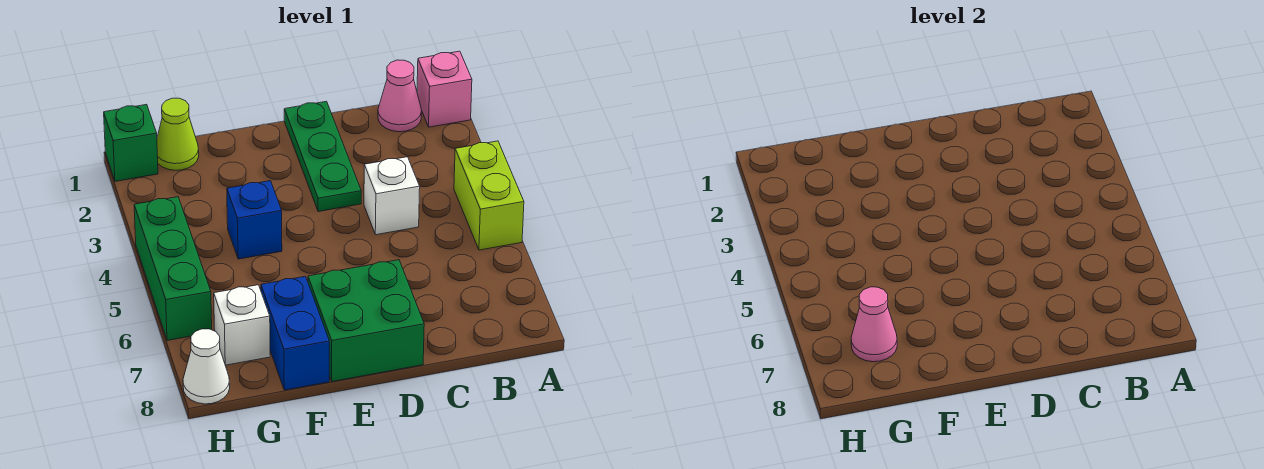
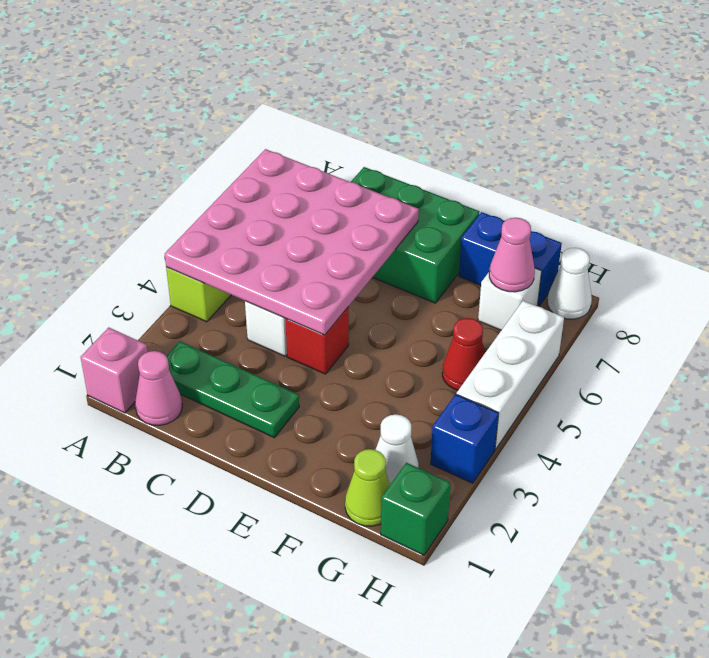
none -> pink 4x4 plate [165,149,419,335]
green 1x3 plate [284,101,361,212] -> green 1x3 plate turned to [167,341,299,438]
none -> red 1x1 brick [285,308,349,374]
green 2x2 brick [308,260,424,381] -> green 2x3 brick [351,167,479,303]
blue 1x1 brick [227,181,282,259] -> blue 1x1 brick moved to [431,394,499,483]
blue 1x2 brick [261,276,329,390] -> blue 1x2 brick turned to [459,212,562,306]
none -> white 1x1 cone [376,415,419,485]
none -> red 1x1 cone [442,318,485,390]
green 1x3 brick [134,197,212,341] -> white 1x3 brick [457,301,564,449]

